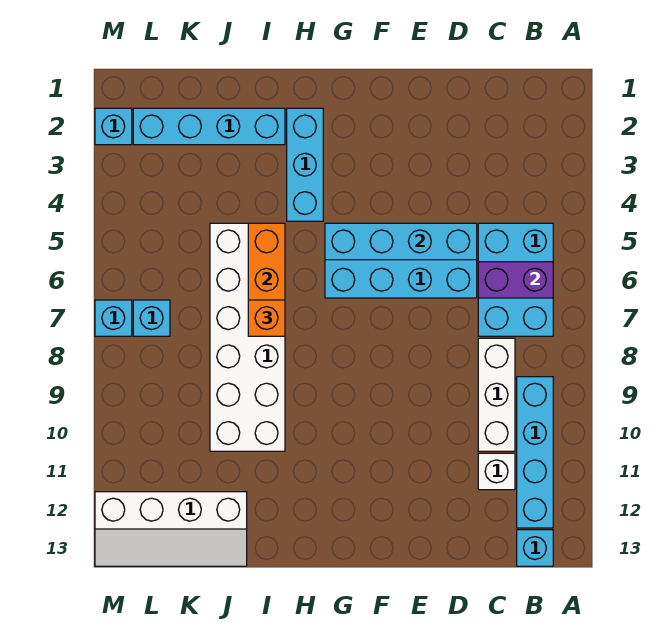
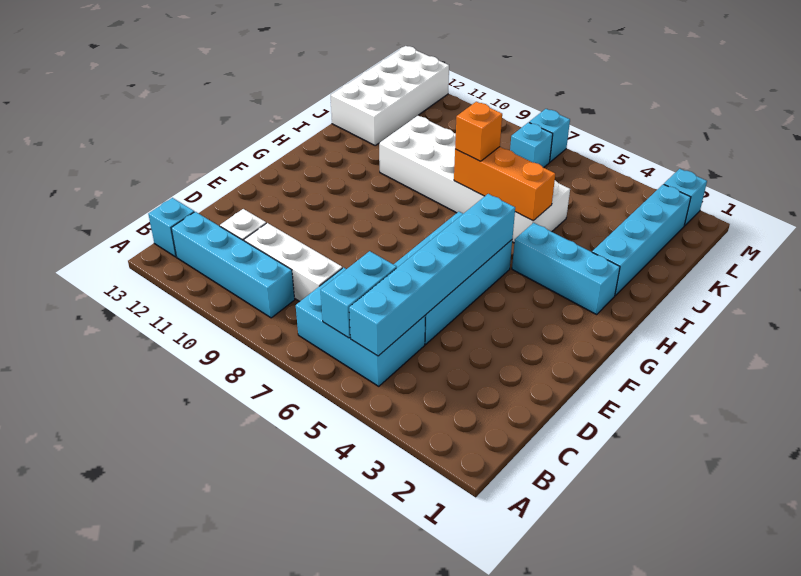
purple 1x2 brick [478,262,553,298] -> cyan 1x2 brick [321,251,397,338]
cyan 1x4 brick [325,223,477,260] -> cyan 1x6 brick [349,194,515,356]
white 2x4 slope [95,492,247,566] -> white 2x4 brick [331,46,449,145]

